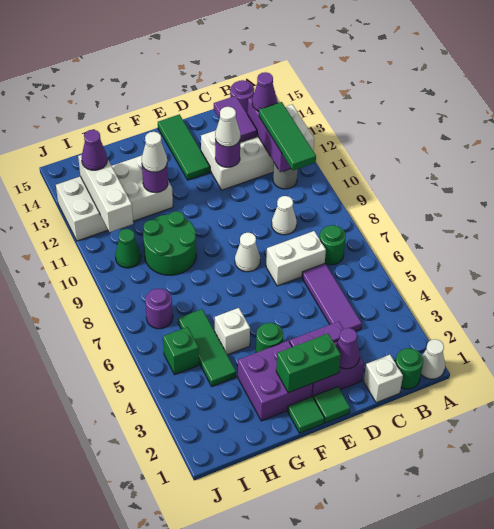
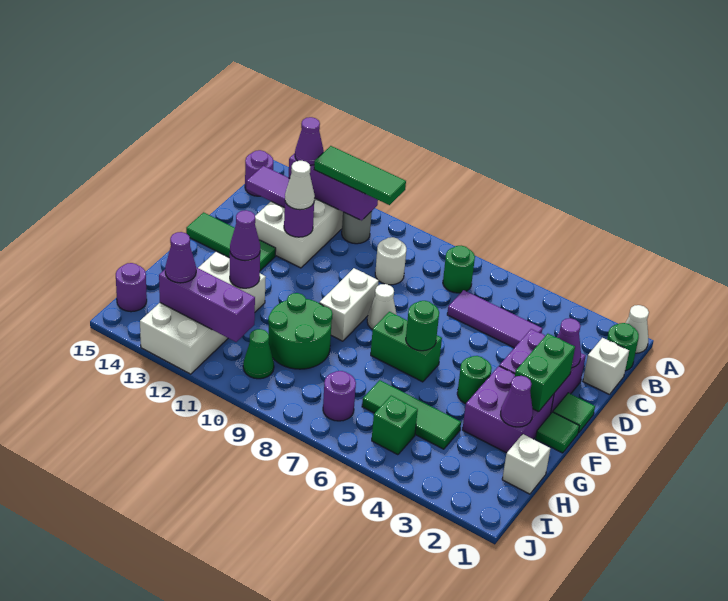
white 1x2 brick [266,231,326,286] -> white 1x2 brick moved to [320,268,379,341]
white 1x1 cone [272,196,297,235] -> white 1x1 round brick [375,237,406,285]
none -> green 1x2 brick [371,312,442,382]
none -> green 1x1 round brick [406,301,439,351]
none -> purple 1x1 cone [501,376,533,427]
white 1x1 brick [215,308,250,355] -> white 1x1 brick moved to [502,434,550,494]
white 1x1 cone [142,132,167,172] -> purple 1x1 cone [230,210,260,261]
white 1x3 brick [78,155,133,232] -> purple 1x3 brick [159,267,255,342]
none -> purple 1x1 round brick [116,263,147,312]

